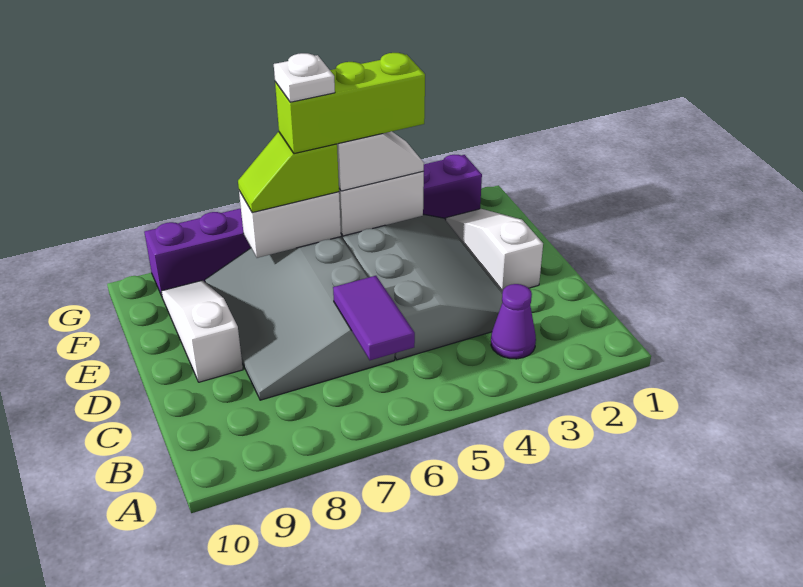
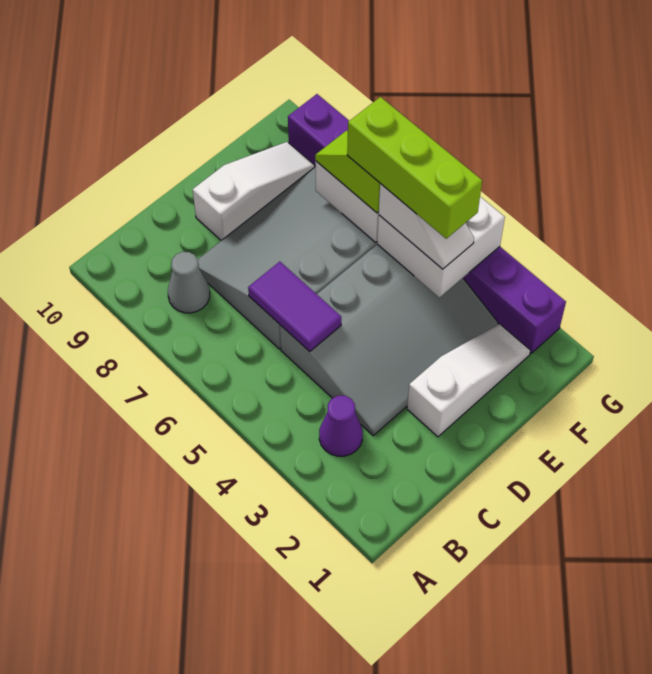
purple 1x2 tile [333,276,415,360] -> purple 1x2 tile turned to [248,262,341,352]
none -> grey 1x1 cone [168,252,210,313]
white 1x1 plate [274,53,335,102] -> none

